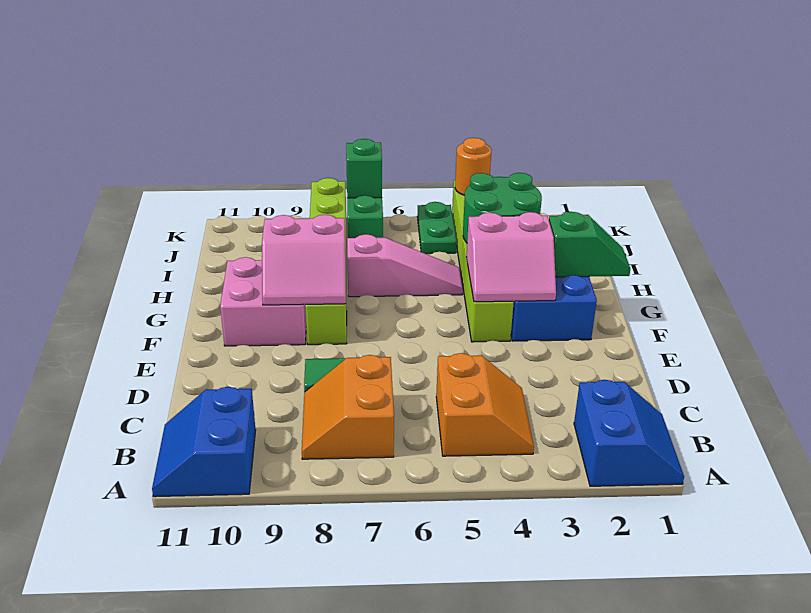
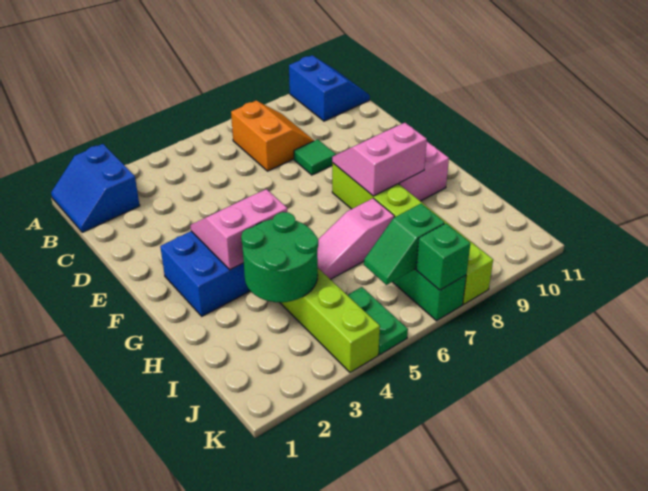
orange 2x2 slope [436,353,534,456] -> none
green 1x2 slope [549,212,631,277] -> green 1x2 slope moved to [364,204,445,285]
orange 1x1 round brick [455,138,491,195] -> none

